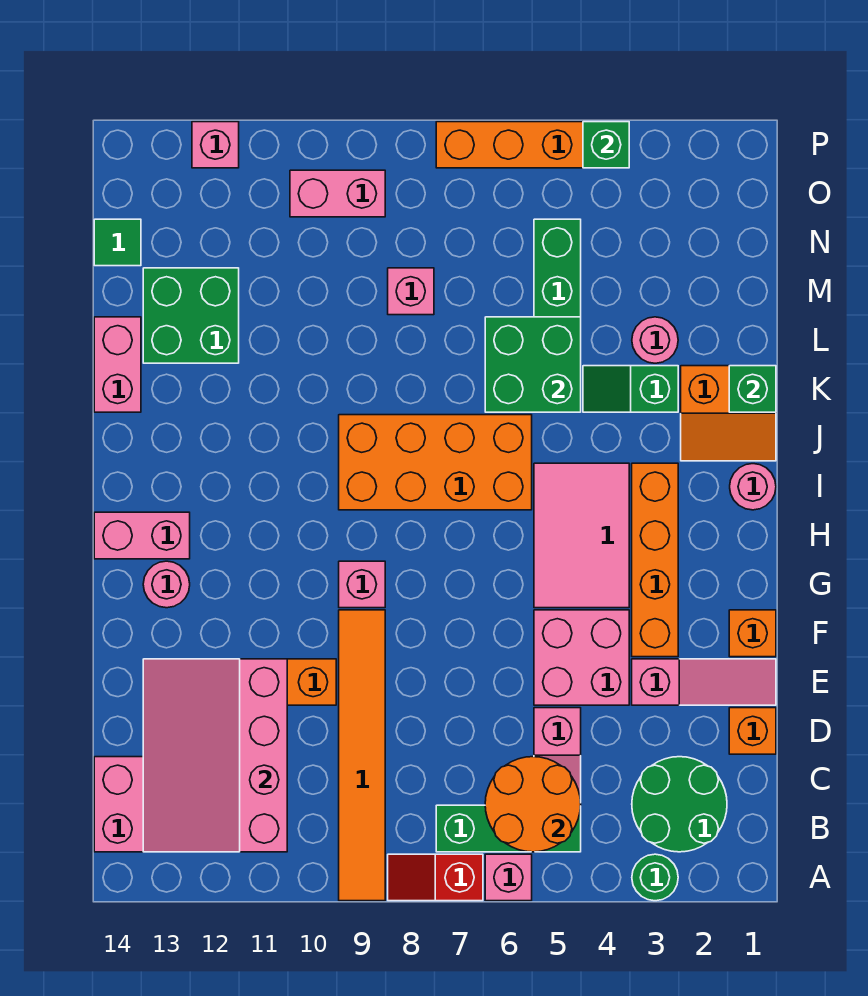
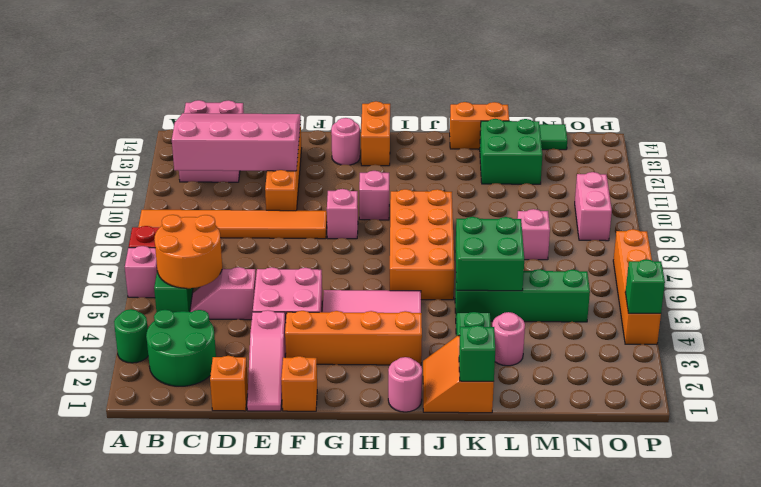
pink 1x2 brick [94,512,190,559] -> orange 1x2 brick [361,101,390,166]
pink 1x2 brick [94,317,141,412] -> orange 1x2 brick [450,102,509,149]
pink 1x1 brick [192,122,239,168] -> pink 1x1 brick moved to [359,171,389,220]

